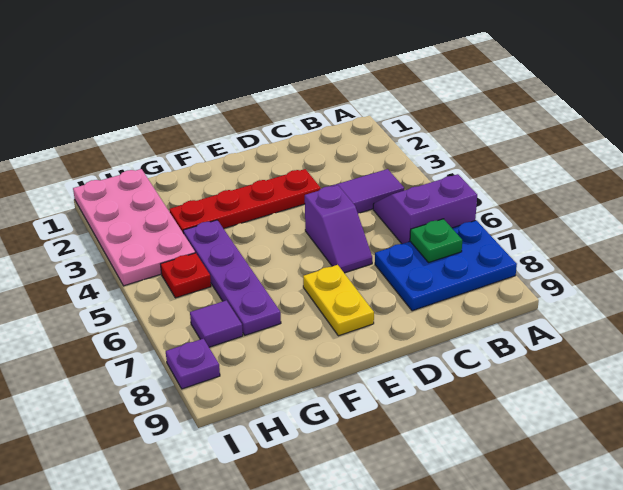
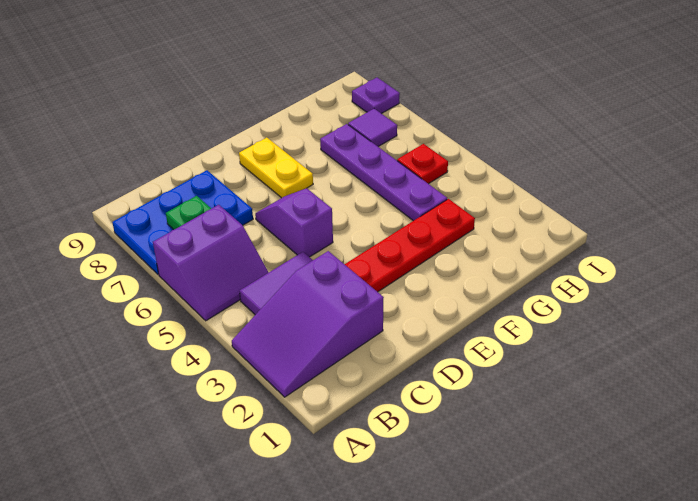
none -> purple 2x3 slope [232,251,384,397]
pink 2x4 plate [73,169,195,286] -> none

